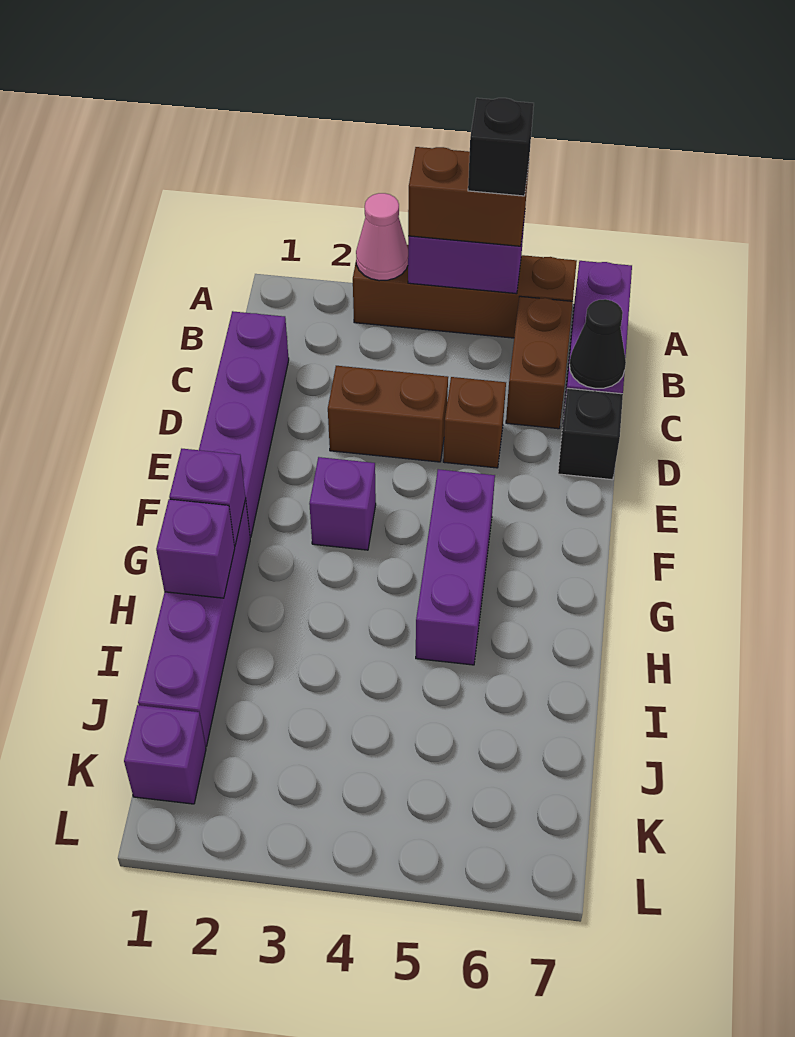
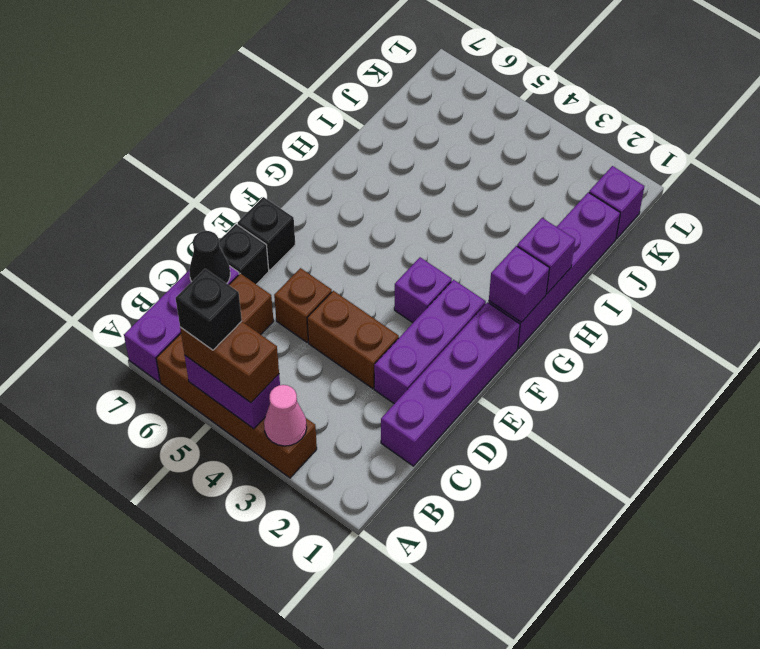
none -> black 1x1 brick [238,197,295,270]
purple 1x3 brick [416,469,495,665] -> purple 1x3 brick moved to [374,280,486,404]

